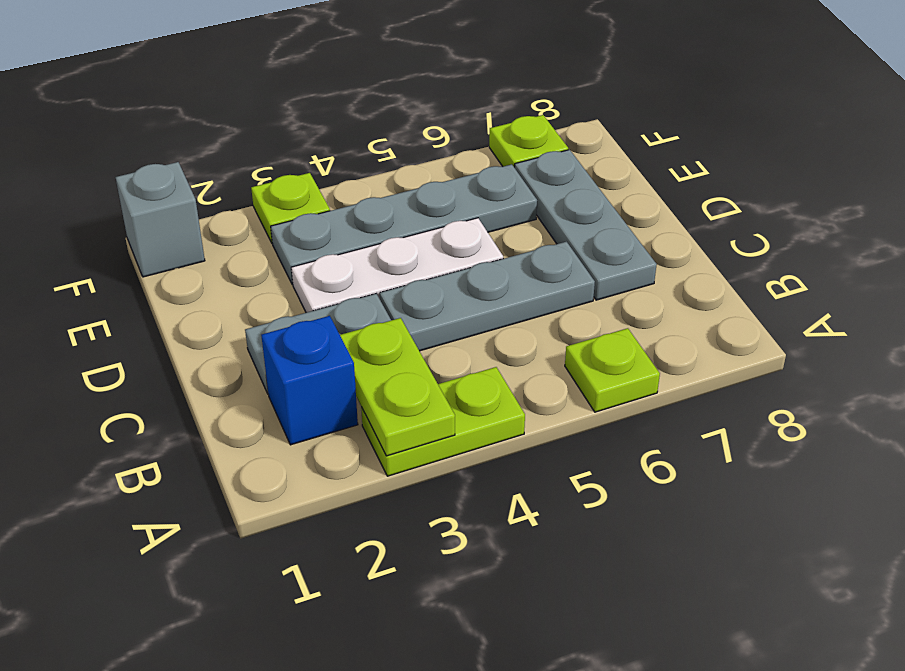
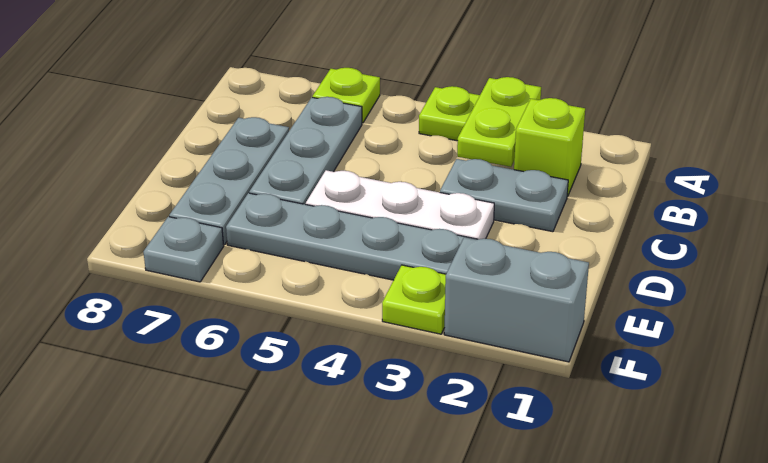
blue 1x1 brick [261,316,358,445] -> lime 1x1 brick [514,98,585,197]
grey 1x3 plate [380,242,595,351] -> grey 1x3 plate turned to [249,97,362,204]
grey 1x1 brick [116,162,205,277] -> grey 1x2 brick [444,237,589,362]
lime 1x1 plate [489,115,568,168] -> grey 1x1 plate [143,217,224,282]

